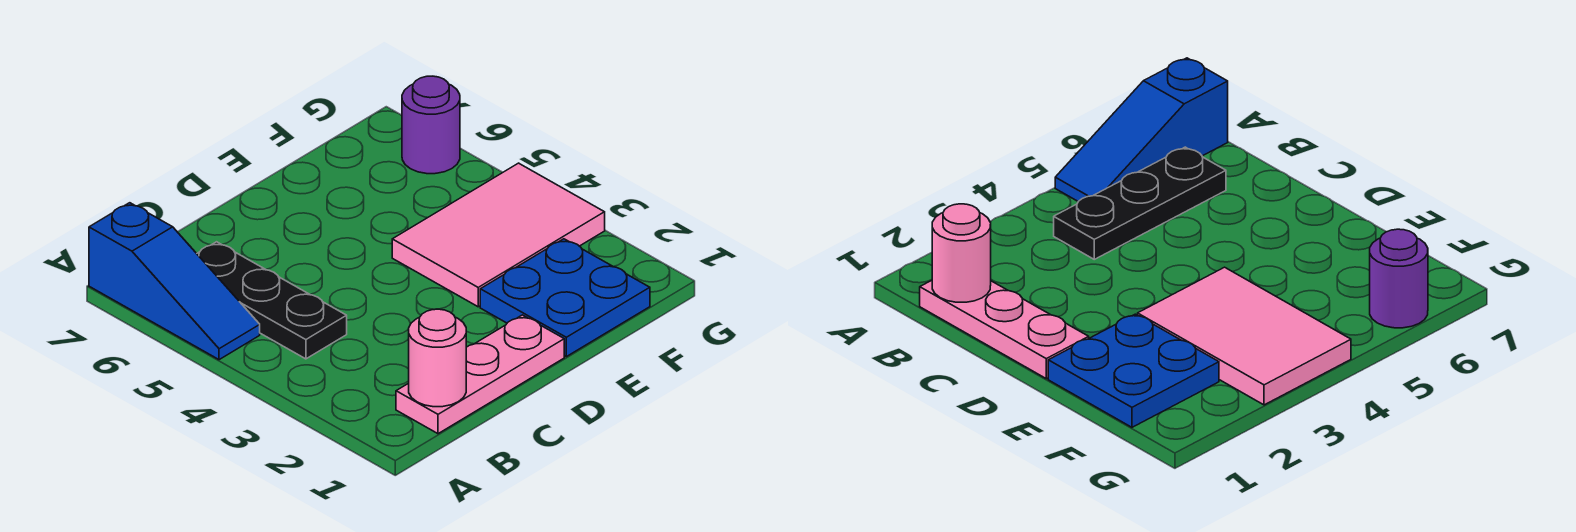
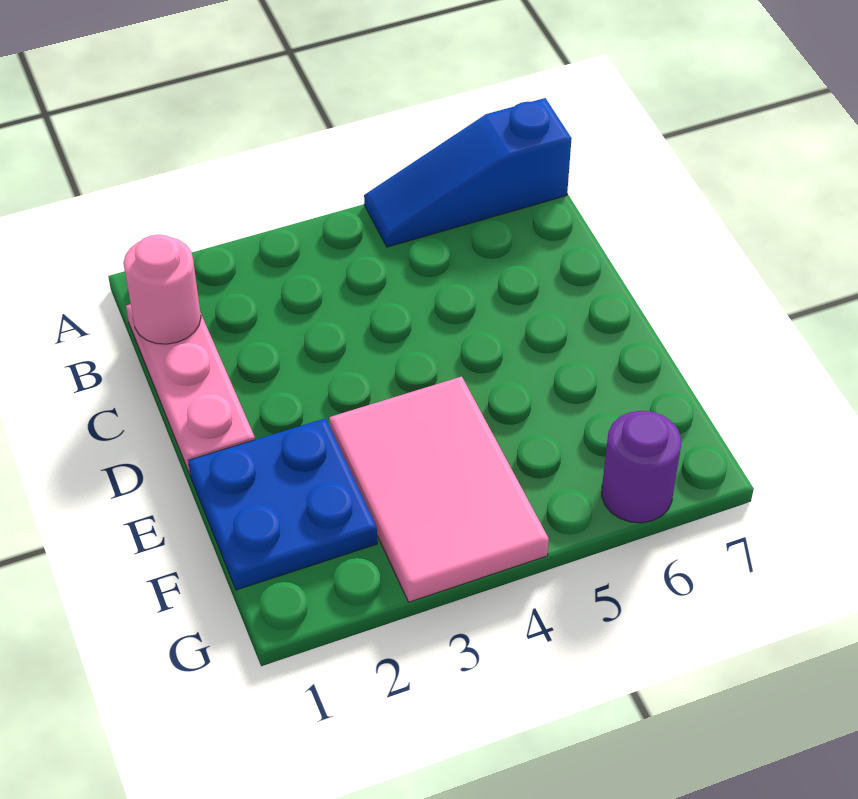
black 1x3 plate [197,242,347,359] -> none

